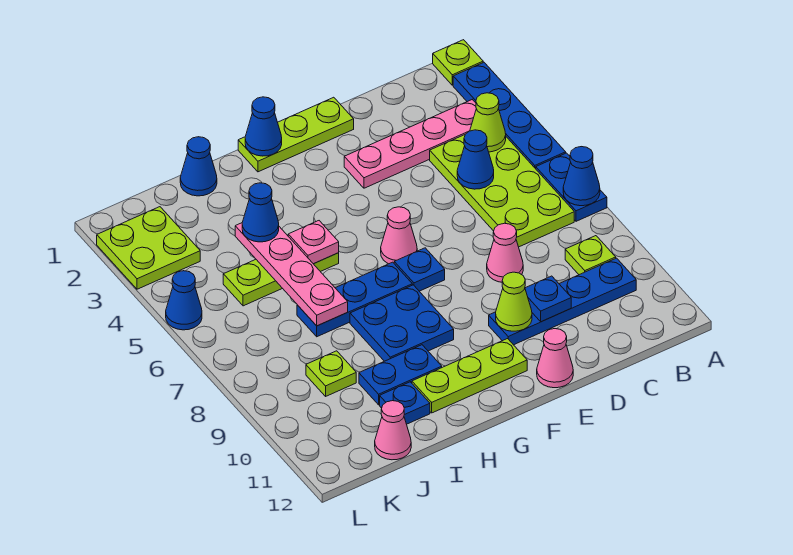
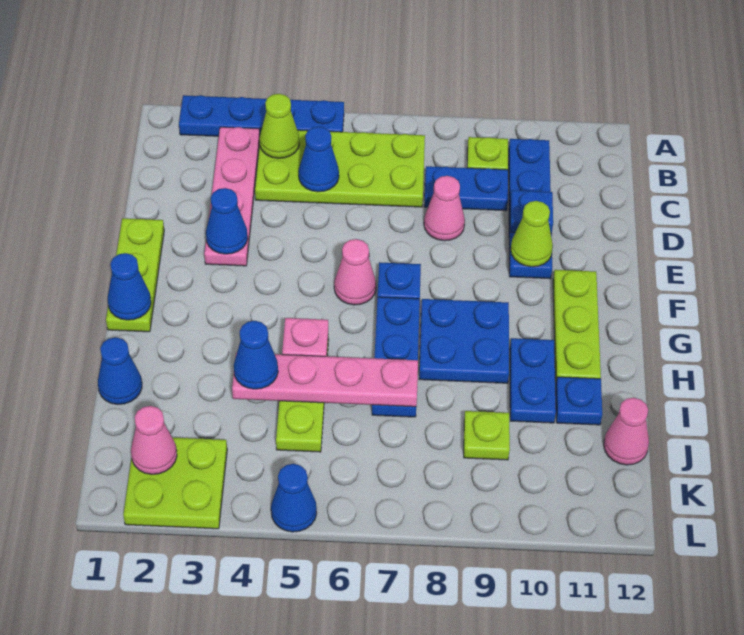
lime 1x1 plate [433,40,483,85] -> none
blue 1x2 plate [536,153,607,221] -> blue 1x2 plate moved to [424,166,508,211]
blue 1x1 cone [563,147,600,206] -> blue 1x1 cone moved to [206,188,248,254]
pink 1x1 cone [537,329,573,388] -> pink 1x1 cone moved to [131,406,177,474]

